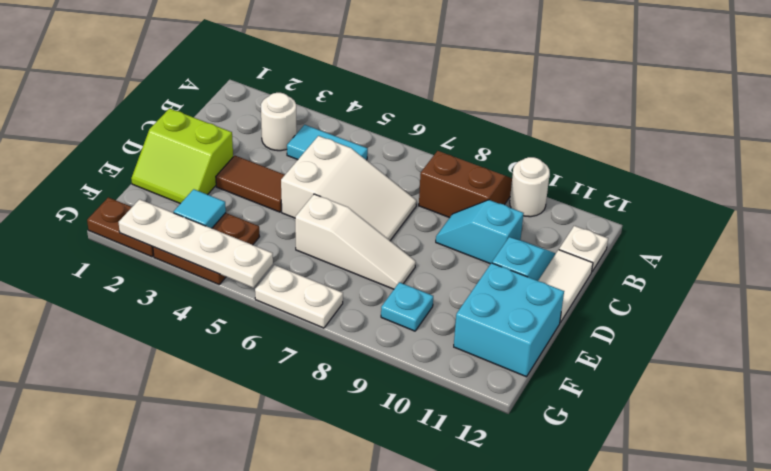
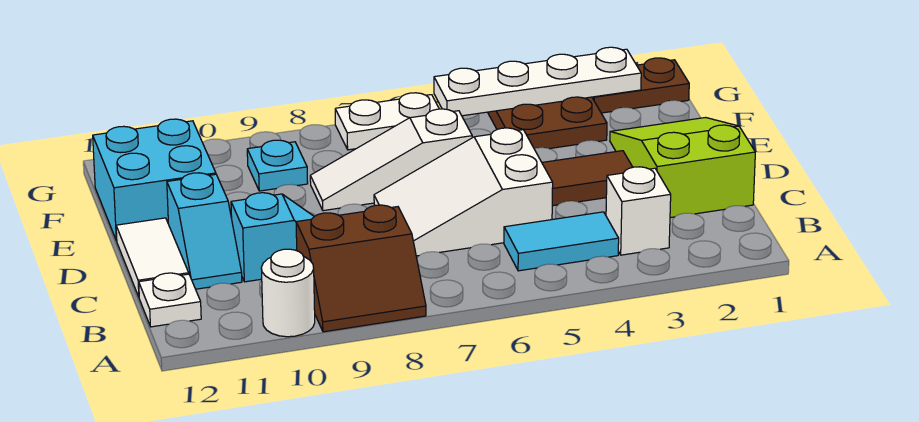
white 1x1 round brick [261,93,297,151] -> white 1x1 brick [606,167,671,255]
lime 2x2 slope [131,108,233,204] -> lime 2x3 slope [610,118,755,218]
cyan 1x1 tile [174,189,226,228] -> none

